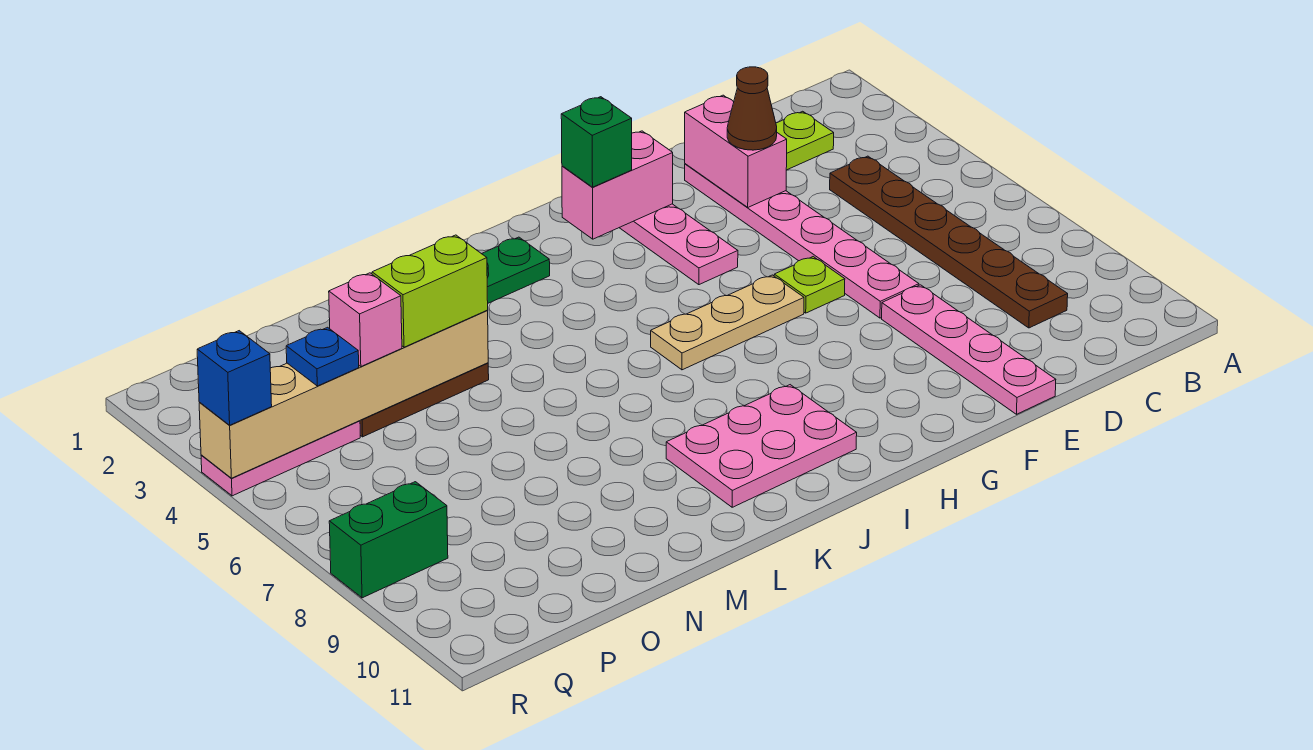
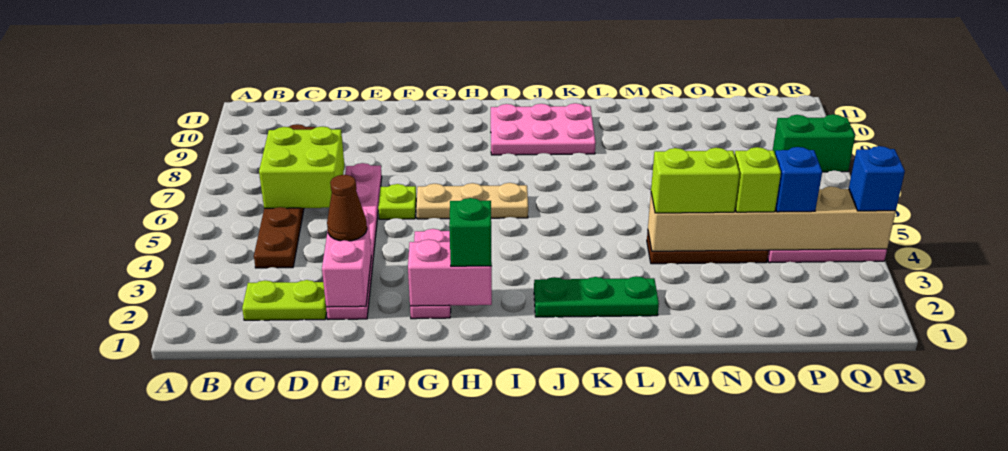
none -> lime 2x2 brick [259,126,344,208]
pink 1x4 plate [882,285,1056,414] -> none
pink 1x1 brick [329,273,402,366] -> lime 1x1 brick [735,147,781,212]
blue 1x1 plate [286,327,359,386] -> blue 1x1 brick [775,147,822,212]

